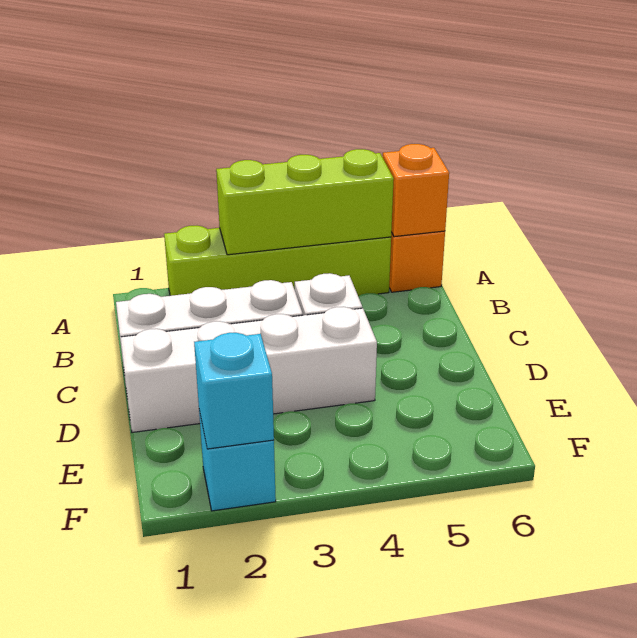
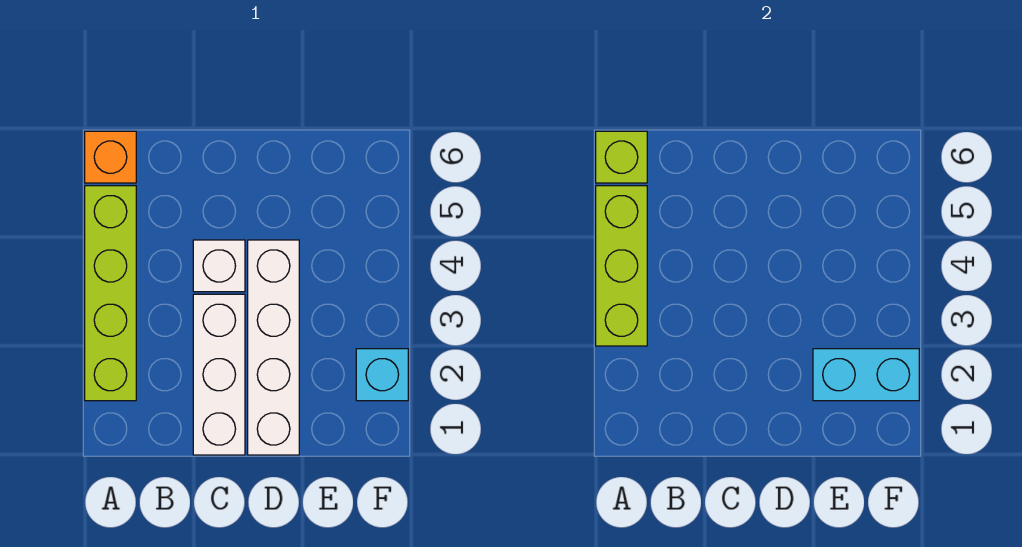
orange 1x1 brick [383,144,449,237] -> lime 1x1 brick [596,131,647,183]
cyan 1x1 brick [194,333,274,449] -> cyan 1x2 brick [813,349,919,401]

